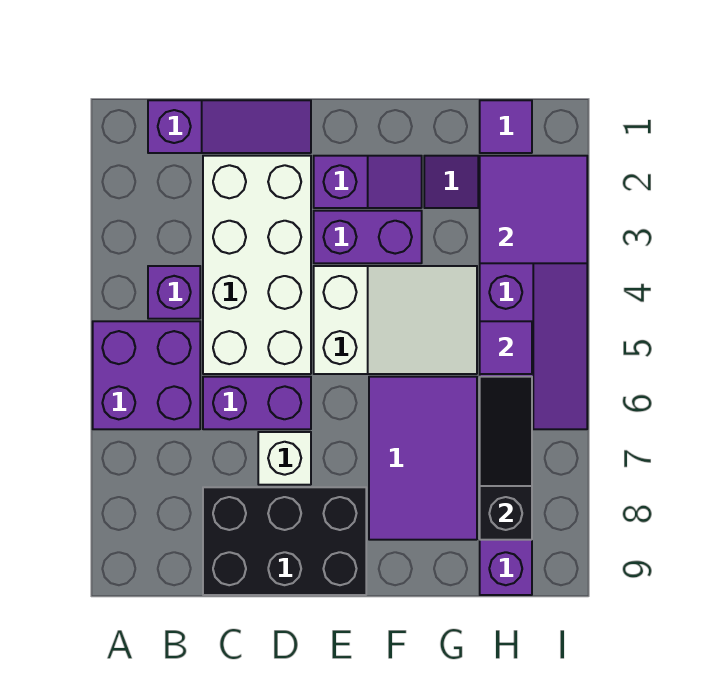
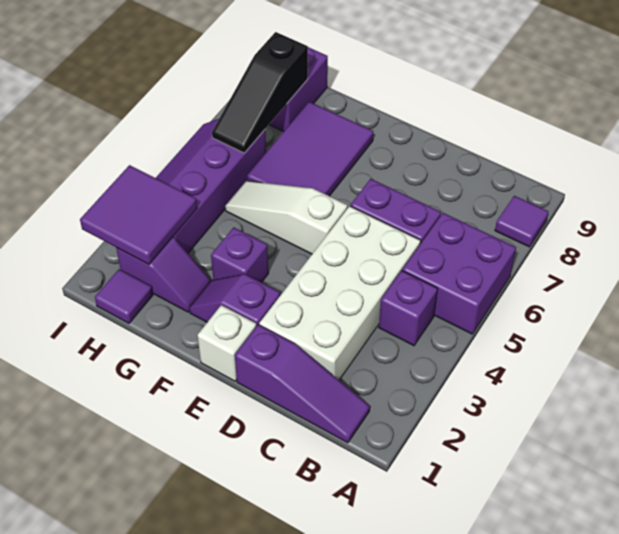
purple 1x3 slope [148,100,311,153] -> purple 1x3 slope turned to [235,324,370,443]
black 2x3 brick [203,487,366,595] -> none
white 1x1 brick [258,432,311,485] -> white 1x1 brick moved to [198,305,257,381]
purple 1x2 brick [314,211,422,263] -> purple 1x1 brick [211,227,269,283]
white 2x3 slope [314,266,477,374] -> white 1x3 slope [225,181,348,254]
purple 1x1 tile [480,321,532,374] -> purple 1x1 tile moved to [495,196,549,247]

